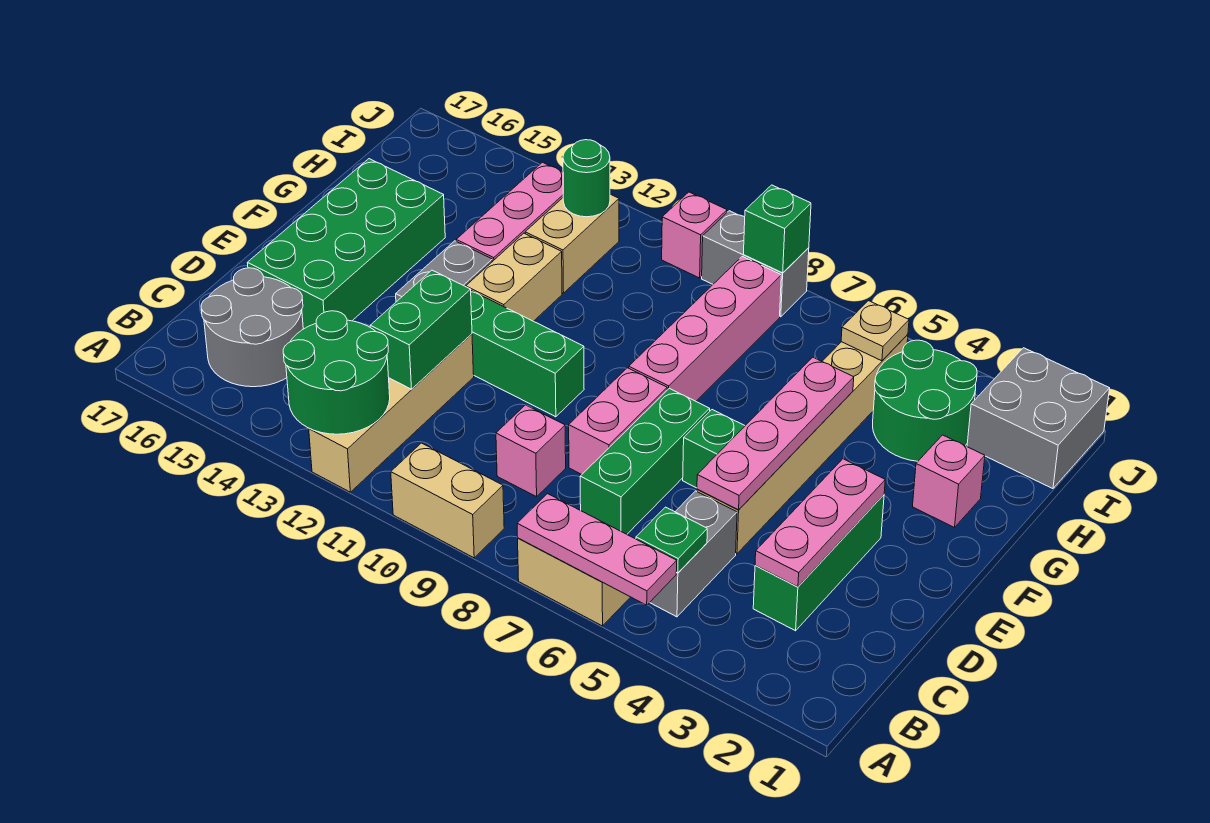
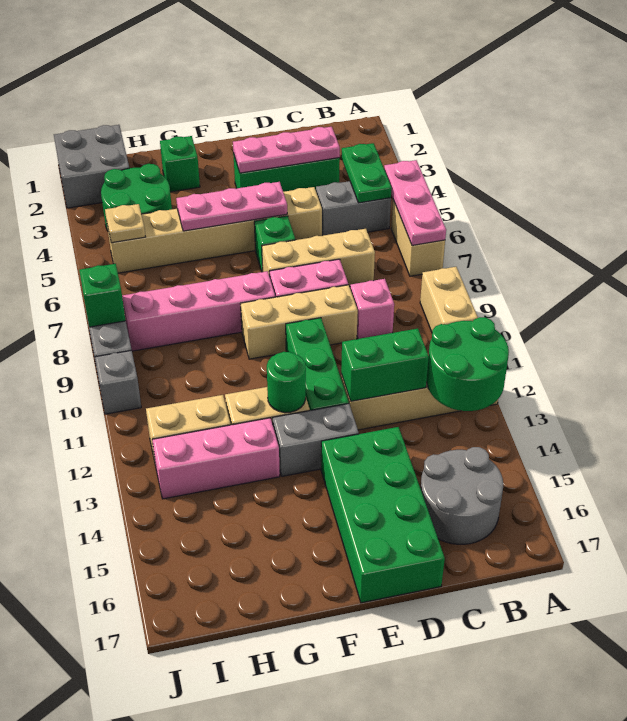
green 1x1 plate [636,507,707,573] -> green 1x2 plate [342,143,392,203]
green 1x3 brick [580,388,710,534] -> tan 1x3 brick [262,229,375,287]
pink 1x4 plate [697,357,854,510] -> pink 1x3 plate [176,182,287,231]
none -> tan 1x3 brick [241,285,358,359]
green 2x4 brick [248,159,445,329] -> green 2x4 brick turned to [321,427,445,603]
pink 1x1 brick [912,435,985,528] -> green 1x1 brick [160,136,200,192]
green 1x1 round brick [563,140,610,217] -> green 1x1 round brick moved to [267,352,306,413]
pink 1x1 brick [662,192,727,278] -> grey 1x1 brick [95,350,141,414]

